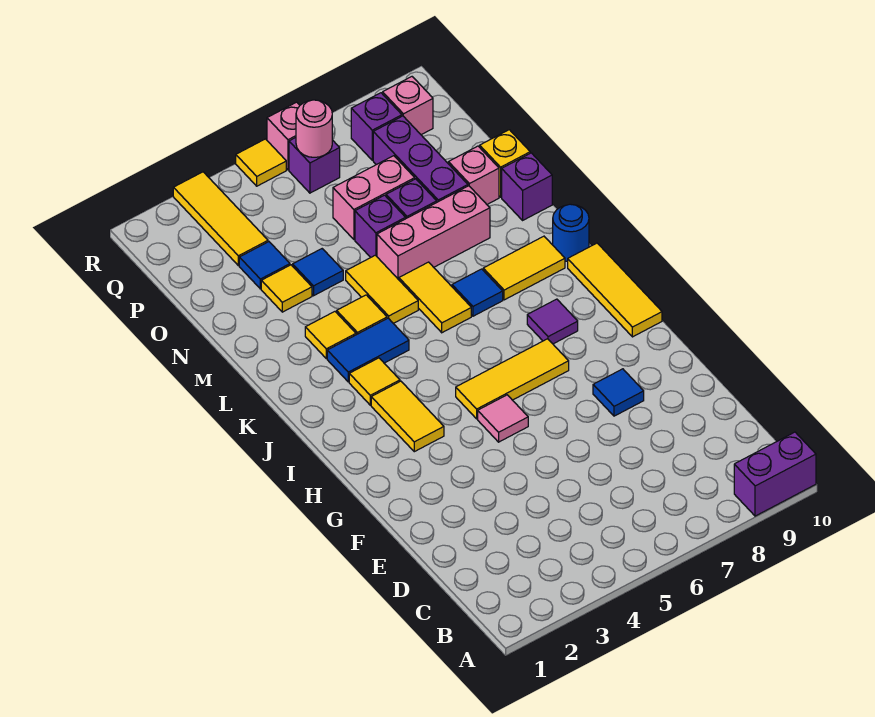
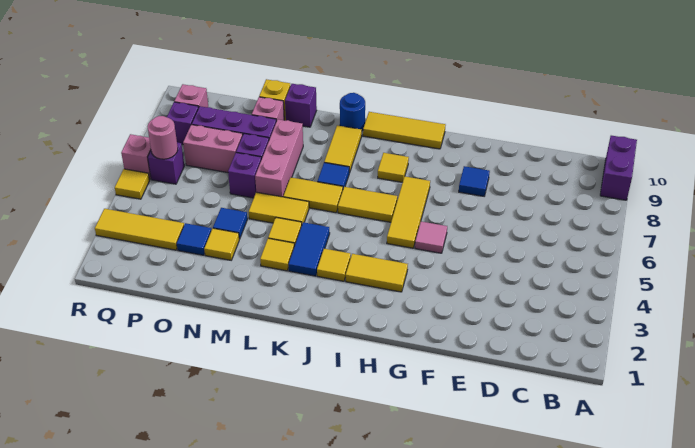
none -> yellow 1x2 tile [338,187,397,222]
purple 1x1 tile [527,299,578,344] -> yellow 1x1 tile [378,153,409,182]
pink 1x2 brick [333,156,415,240] -> pink 1x2 brick turned to [183,125,243,173]

